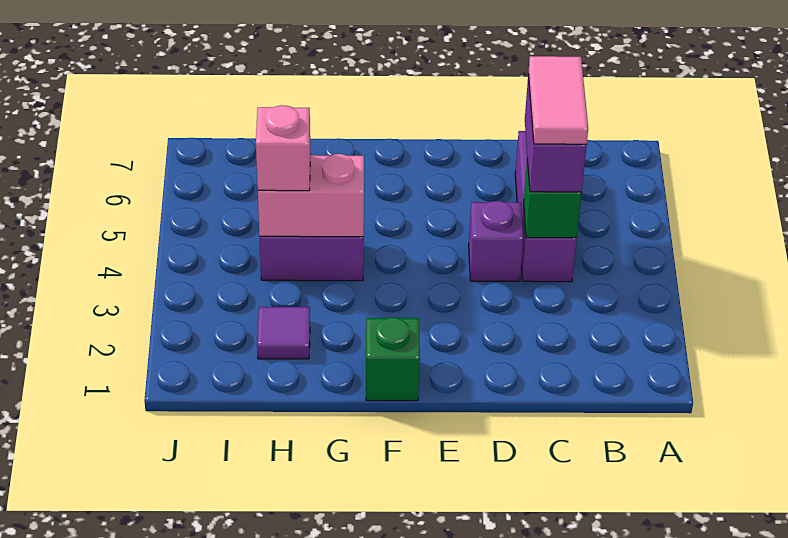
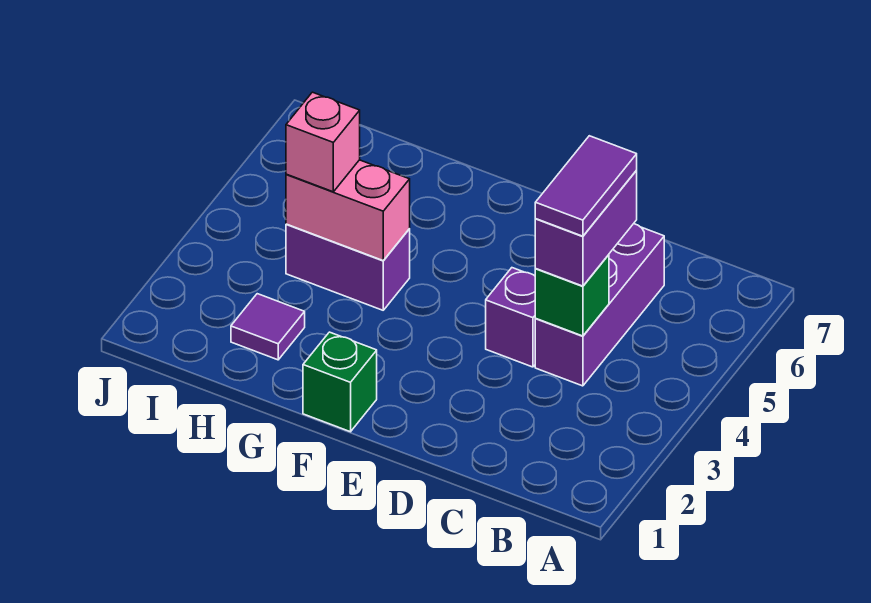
pink 1x2 tile [528,56,588,144] -> purple 1x2 tile [535,136,637,236]

